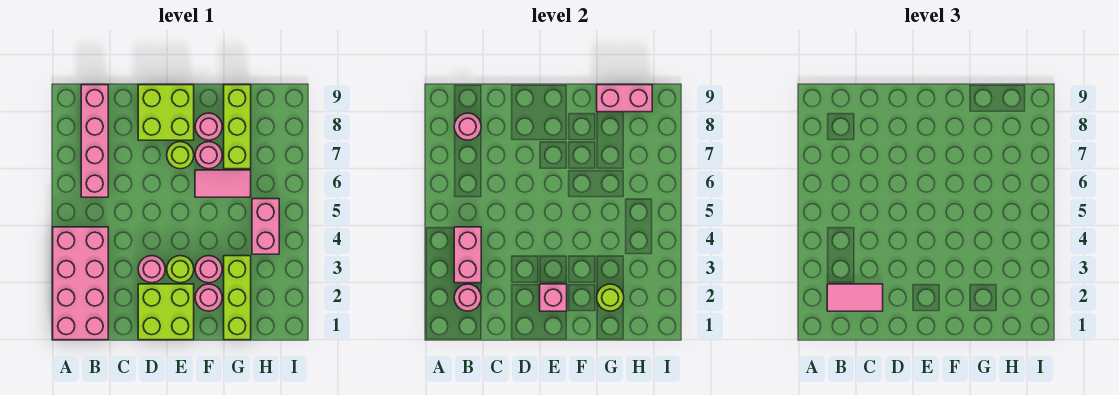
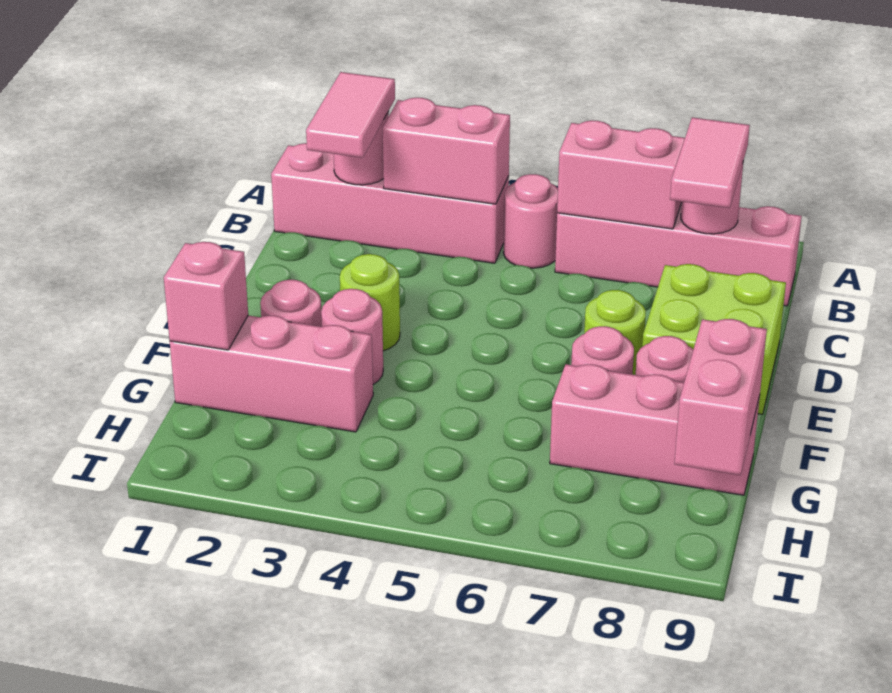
pink 2x4 brick [53,227,108,340] -> pink 1x4 brick [271,143,509,263]
lime 2x2 brick [138,284,194,340] -> none
pink 1x1 round brick [138,256,165,283] -> pink 1x1 round brick moved to [503,174,558,268]
pink 1x1 brick [540,284,567,311] -> pink 1x1 brick moved to [164,242,248,350]
pink 1x2 tile [195,170,251,197] -> pink 1x2 tile moved to [670,117,750,208]
lime 1x3 brick [224,256,251,340] -> pink 1x3 brick [170,315,373,432]
lime 1x1 round brick [597,284,624,311] -> none
lime 1x3 brick [224,85,251,169] -> pink 1x3 brick [550,364,760,495]
pink 1x2 brick [252,199,279,254] -> pink 1x2 brick moved to [557,120,685,229]

